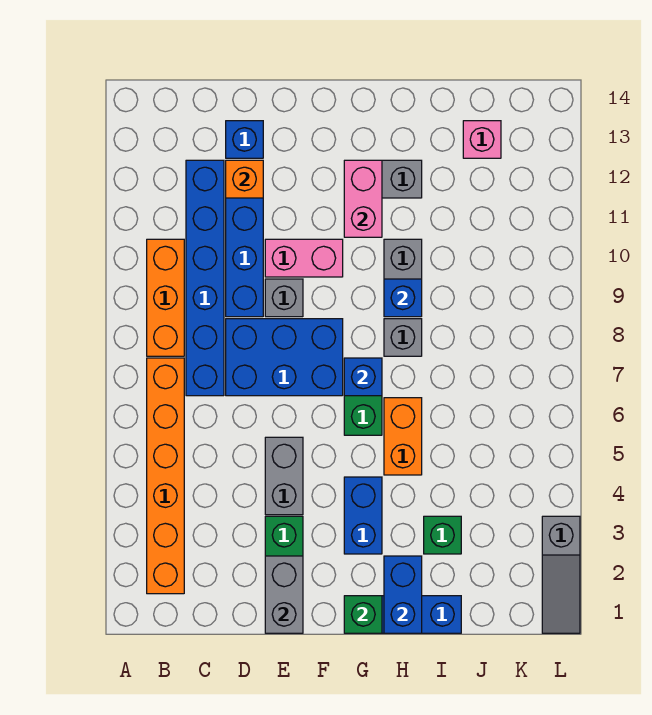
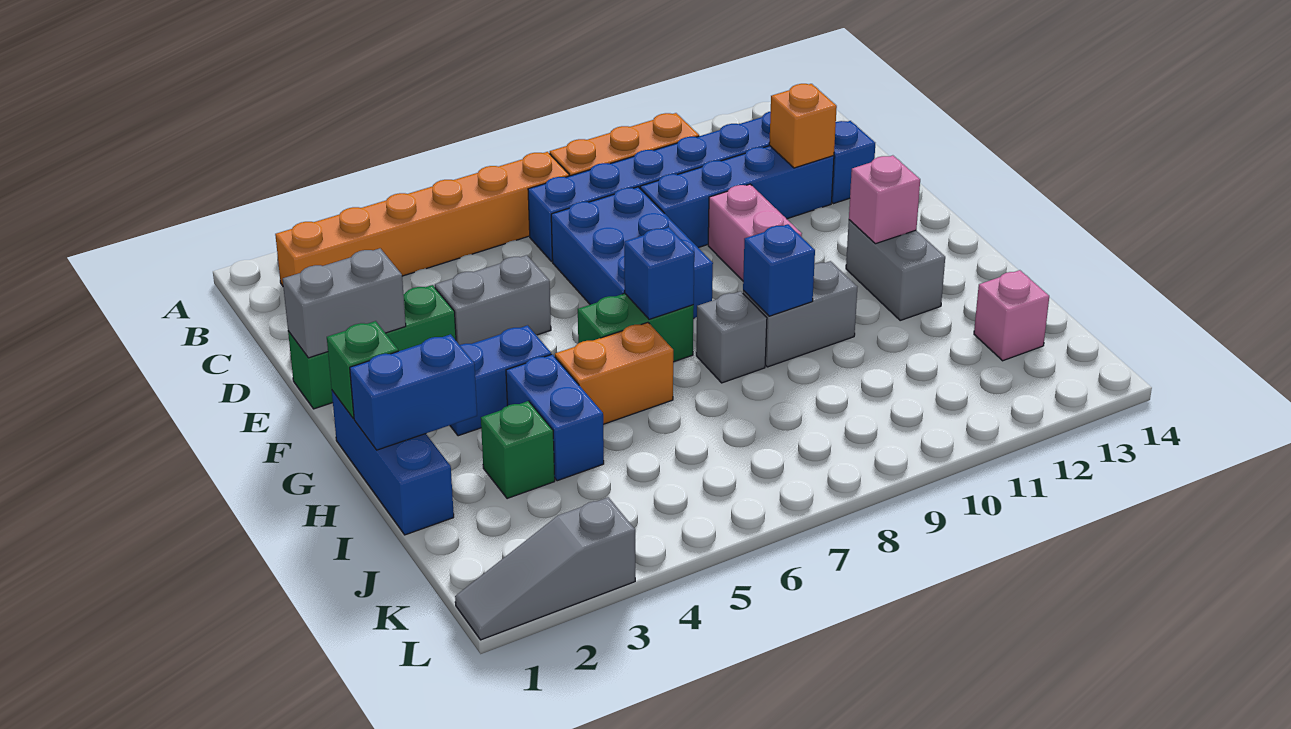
grey 1x1 brick [265,279,303,317] -> none
pink 1x2 brick [344,160,382,237] -> pink 1x1 brick [849,155,920,244]
none -> blue 1x2 brick [506,354,604,481]

